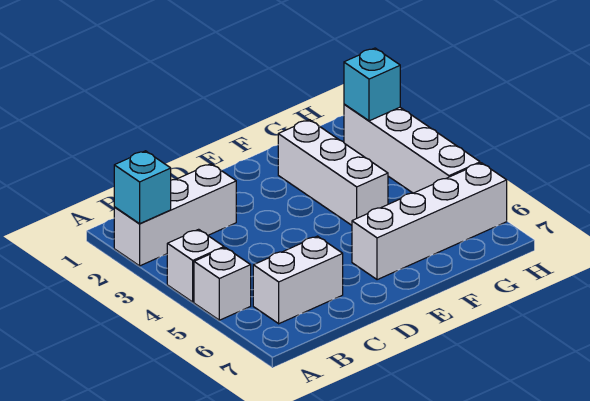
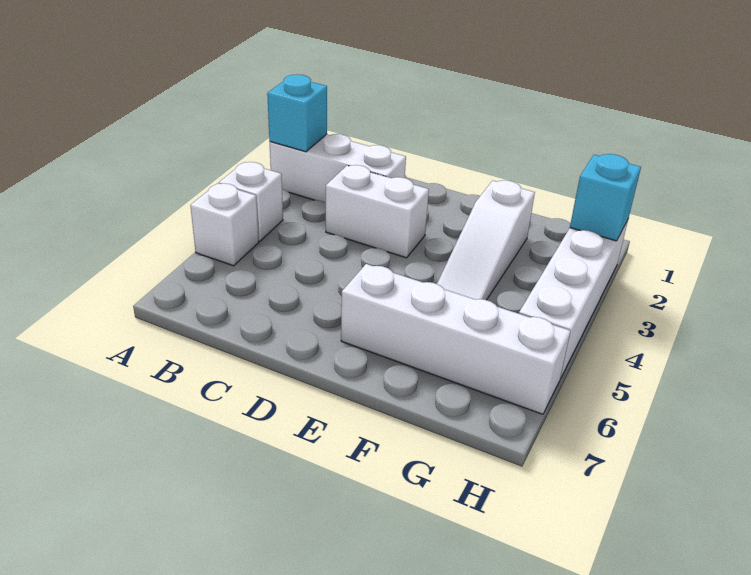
white 1x2 brick [253,236,343,324] -> white 1x2 brick moved to [326,165,429,258]
white 1x3 brick [278,120,388,225] -> white 1x3 slope [437,180,535,300]

